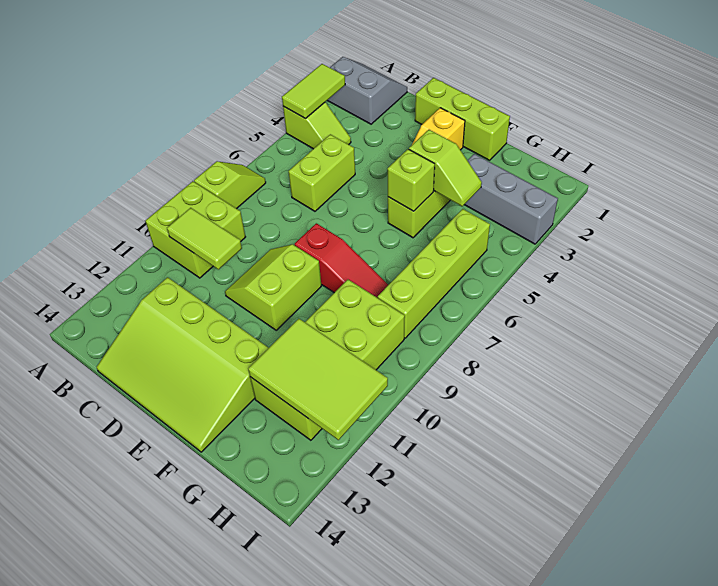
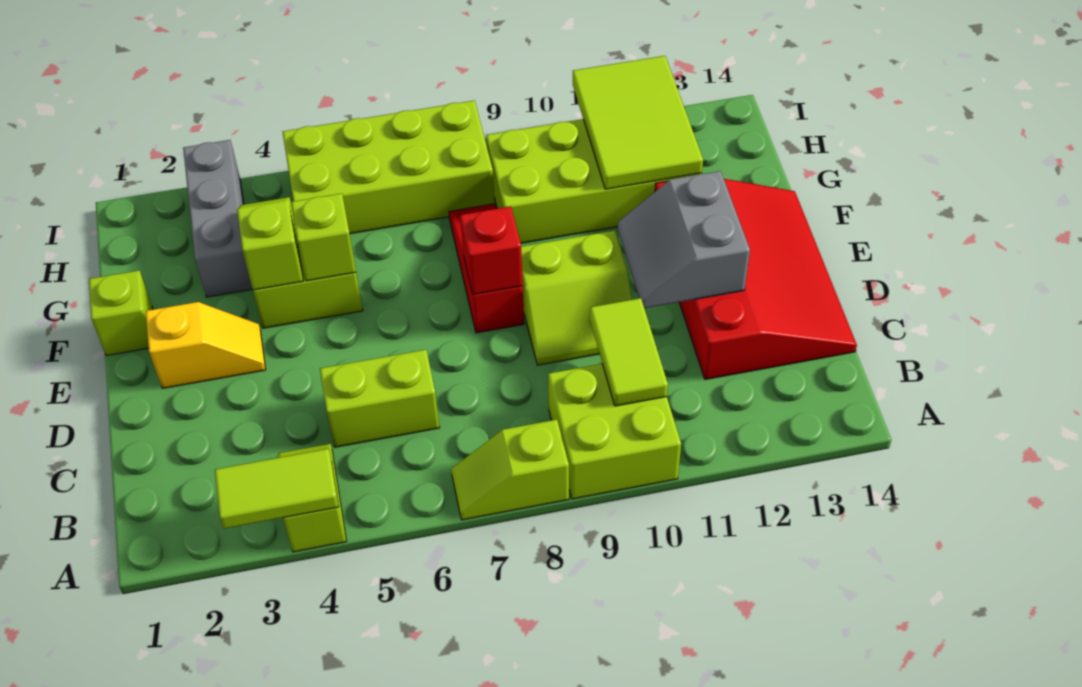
grey 2x2 slope [327,57,407,124] -> grey 2x2 slope moved to [618,171,750,308]
lime 3x4 slope [96,277,268,452] -> red 3x4 slope [655,179,857,379]
lime 1x3 brick [415,78,510,160] -> lime 1x1 brick [89,270,153,356]
none -> red 1x1 brick [460,206,523,295]
lime 1x4 brick [378,209,490,338] -> lime 2x4 brick [283,100,495,234]

